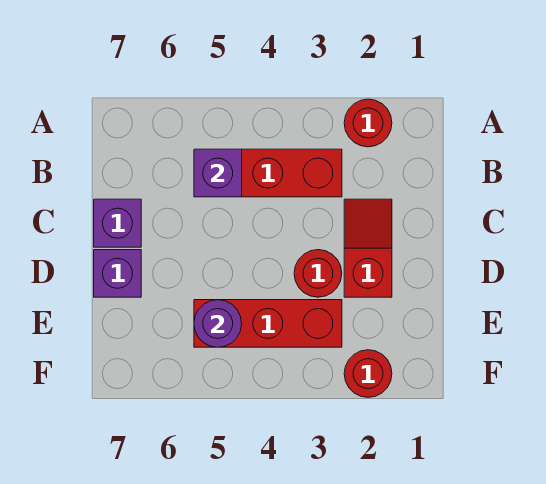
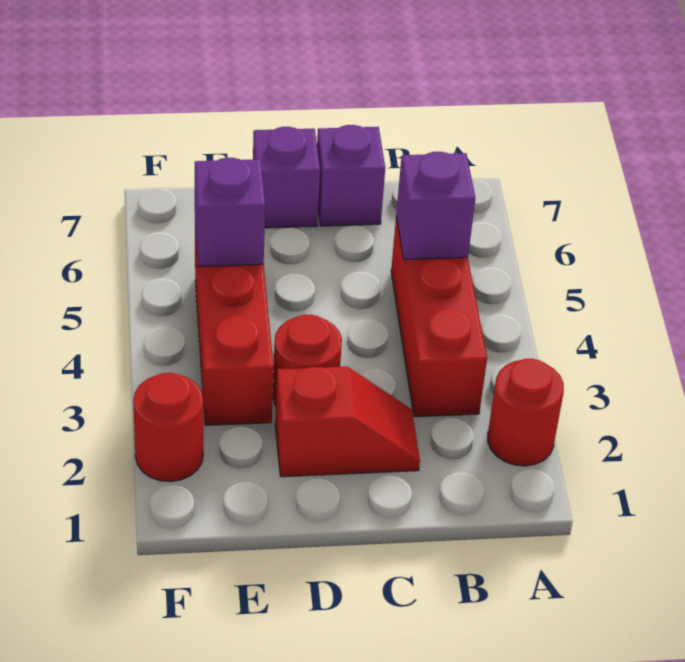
purple 1x1 round brick [194,300,242,347] -> purple 1x1 brick [195,158,265,267]

